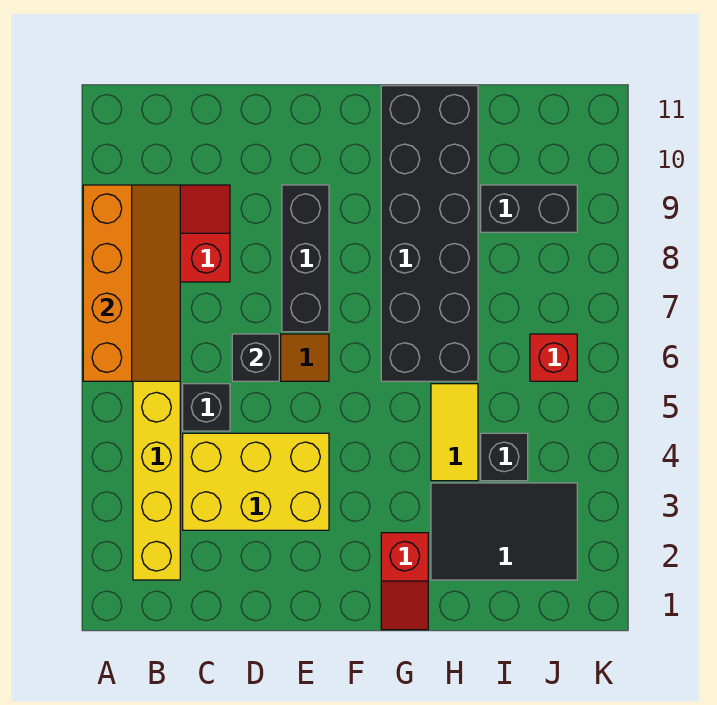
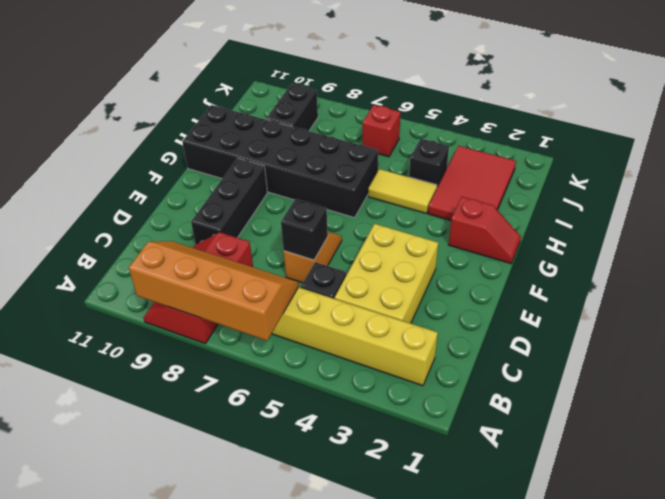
black 1x3 brick [282,185,329,332] -> black 1x3 brick turned to [191,158,267,244]
black 2x3 tile [431,483,577,580] -> red 2x3 tile [428,146,516,221]

